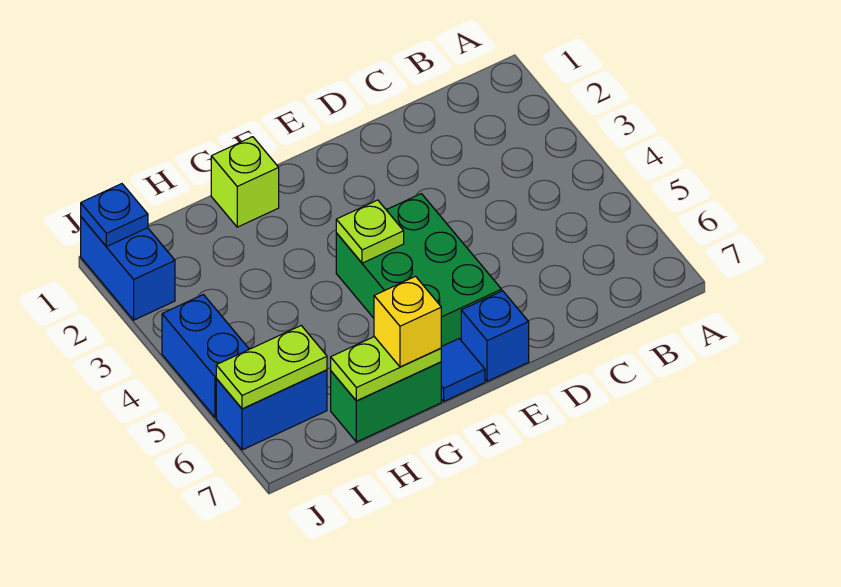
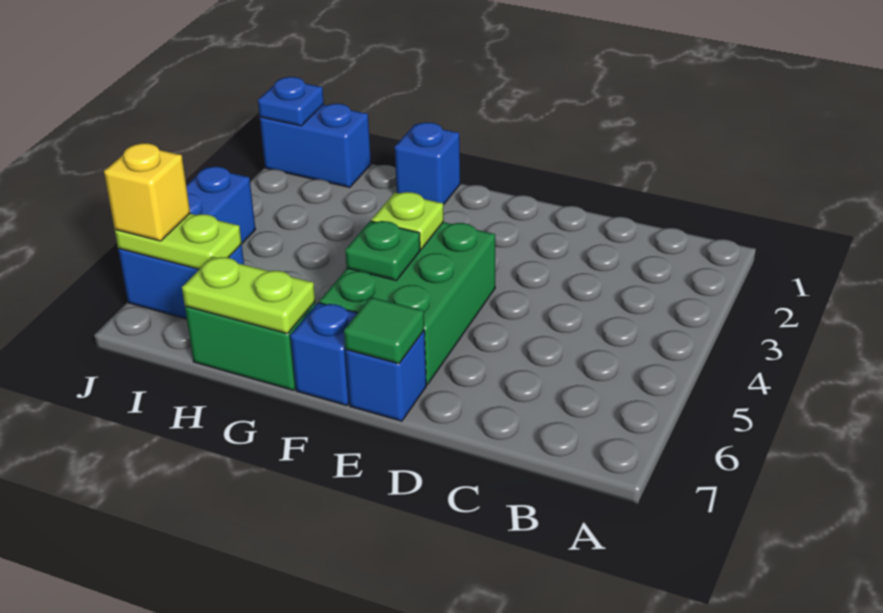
none -> green 1x1 tile [344,297,424,364]
none -> green 1x1 plate [345,221,420,281]
blue 1x1 tile [441,339,485,401] -> blue 1x1 brick [290,303,357,406]
lime 1x1 brick [211,137,279,227] -> blue 1x1 brick [395,122,460,205]
yellow 1x1 brick [374,276,441,367] -> yellow 1x1 brick moved to [104,143,190,241]
blue 1x2 brick [81,217,175,320] -> blue 1x2 brick turned to [260,104,371,187]

